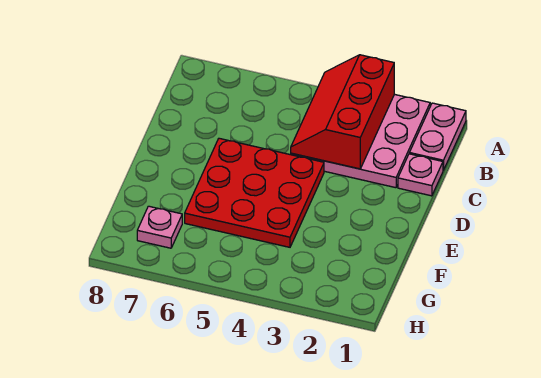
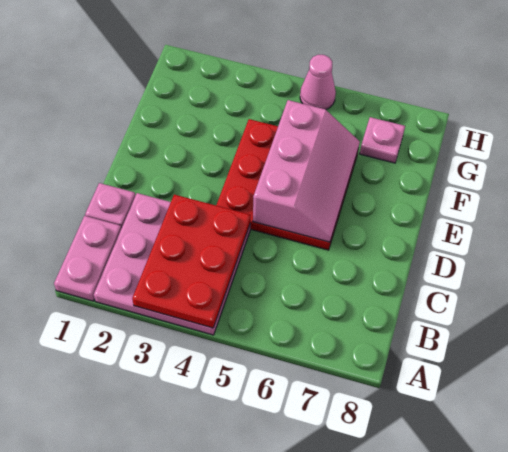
red 2x3 slope [291,55,394,169] -> red 2x3 plate [132,195,251,328]
none -> pink 2x3 slope [253,100,360,242]
none -> pink 1x1 cone [300,55,336,110]

